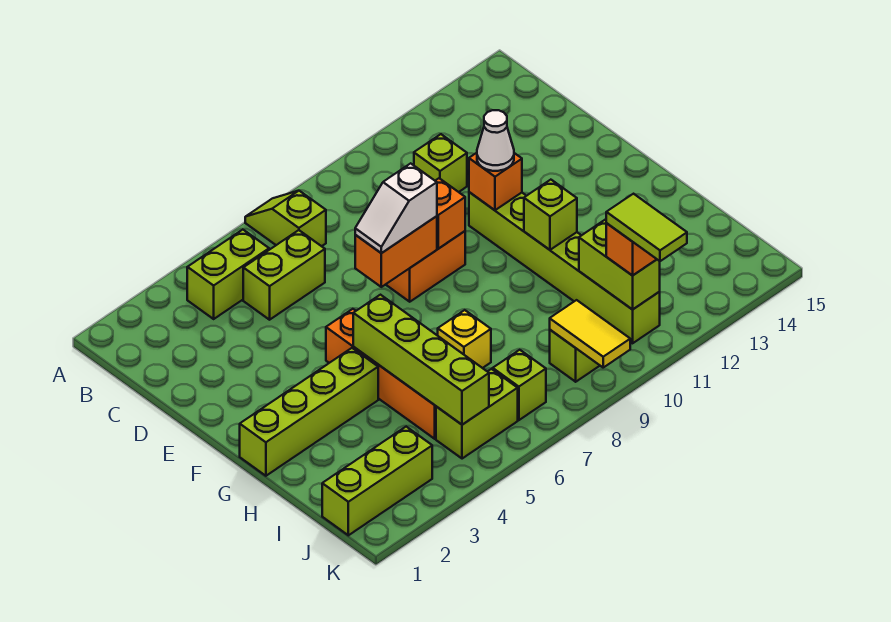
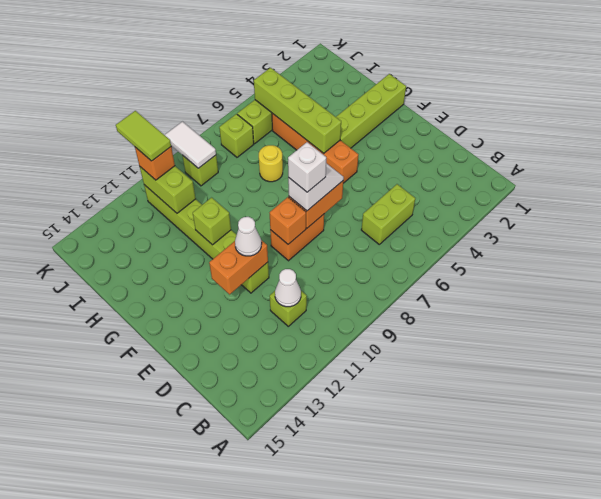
lime 1x2 slope [245,191,326,246] -> none
lime 1x2 brick [187,230,269,319] -> none
none -> white 1x1 cone [275,269,301,307]
none -> white 1x1 brick [288,142,326,192]
orange 1x1 brick [469,153,522,210] -> orange 1x2 brick [209,240,268,294]
yellow 1x1 brick [438,310,491,368] -> yellow 1x1 round brick [259,145,283,182]
lime 1x3 brick [322,427,432,535] -> none
yellow 1x2 tile [550,300,630,367] -> white 1x2 tile [165,122,216,168]

